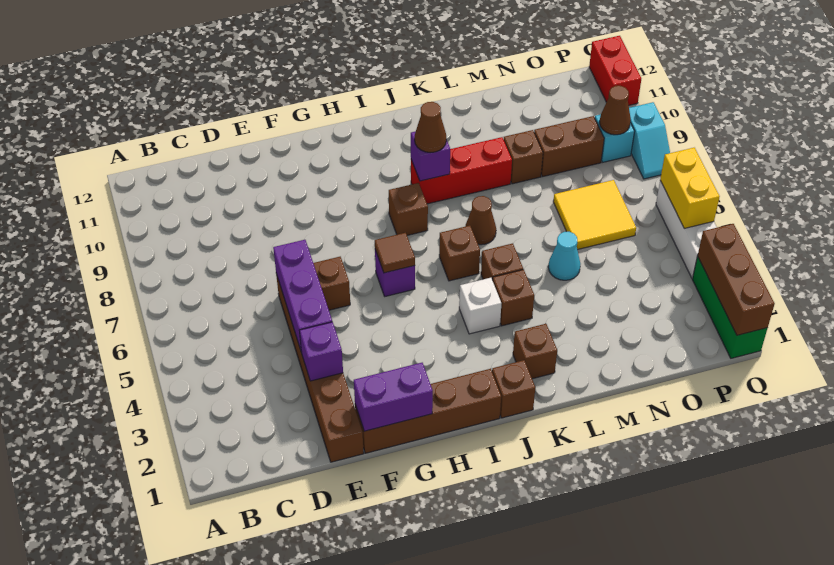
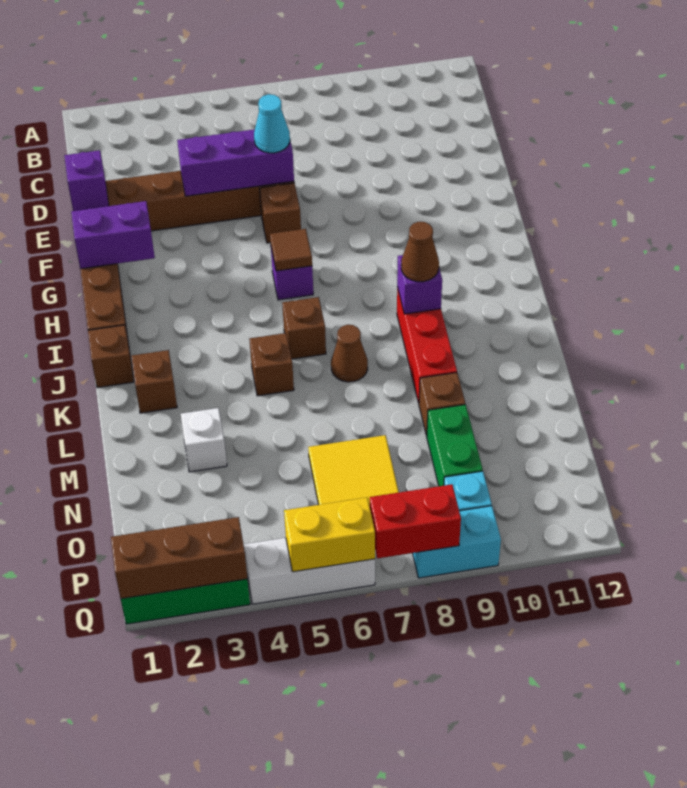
purple 1x1 brick [299,322,343,381] -> purple 1x1 brick moved to [64,150,109,211]
purple 1x2 brick [354,363,433,431] -> purple 1x2 brick turned to [71,201,155,269]
brown 1x1 brick [389,183,428,235] -> none
white 1x1 brick [459,278,501,334] -> white 1x1 brick moved to [181,408,227,472]
brown 1x1 brick [493,270,534,326] -> none
cyan 1x1 cone [548,232,580,280] -> cyan 1x1 cone moved to [254,94,290,153]
brown 1x2 brick [534,116,604,177] -> green 1x2 brick [427,405,483,486]
brown 1x1 cone [600,86,631,135] -> none
cyan 1x2 slope [629,102,670,179] -> cyan 1x2 brick [413,506,501,578]
red 1x2 brick [589,36,641,105] -> red 1x2 brick moved to [370,484,461,558]

